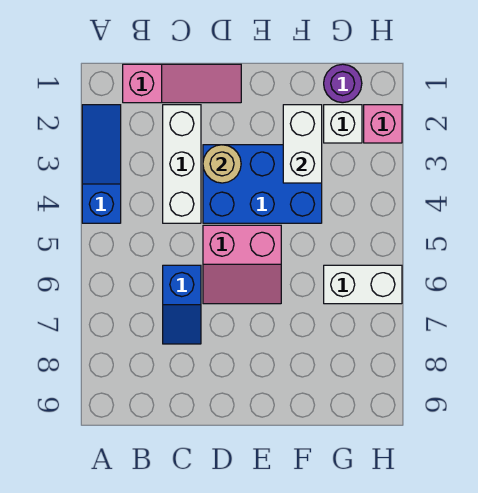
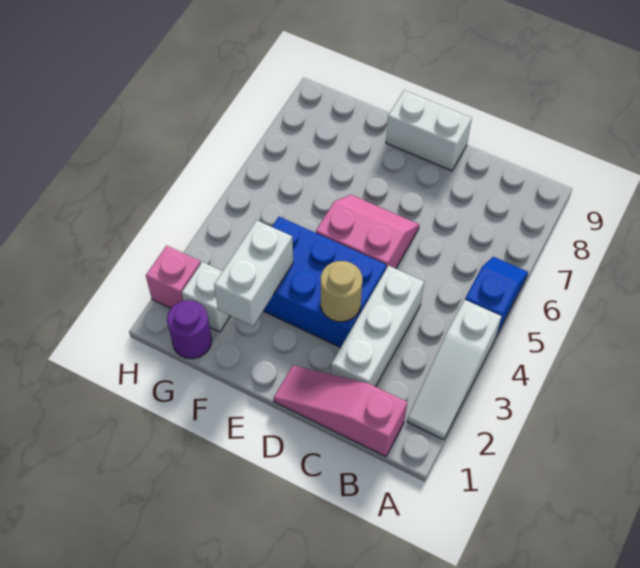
blue 1x3 slope [82,105,121,223] -> white 1x3 slope [407,300,502,440]
blue 1x2 slope [163,265,201,344] -> blue 1x2 slope moved to [465,257,528,336]
white 1x2 brick [324,265,402,304] -> white 1x2 brick moved to [386,90,472,171]

